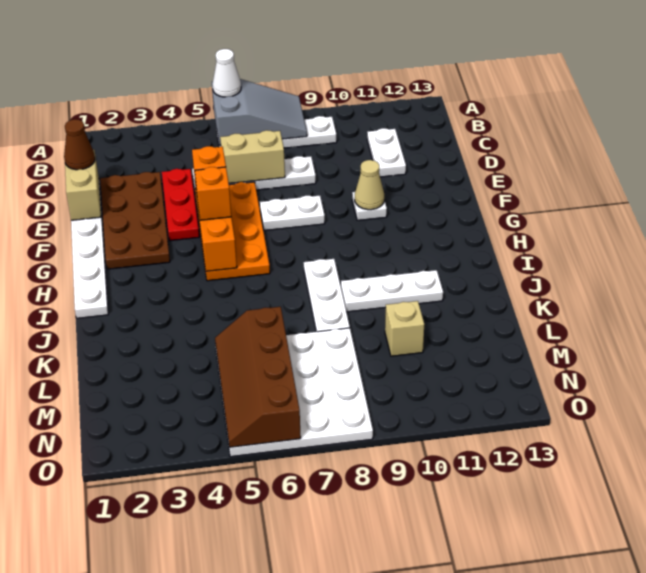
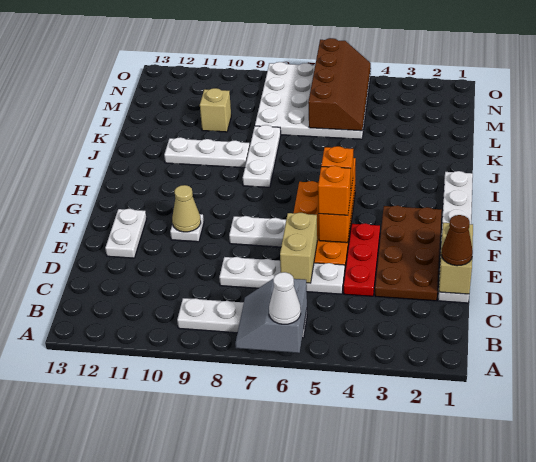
grey 2x3 slope [212,79,307,145] -> grey 2x2 slope [235,279,307,353]
white 1x2 plate [367,128,406,177] -> white 1x2 plate moved to [105,209,147,258]
tan 1x2 brick [220,130,285,183] -> tan 1x2 brick turned to [280,213,317,283]

